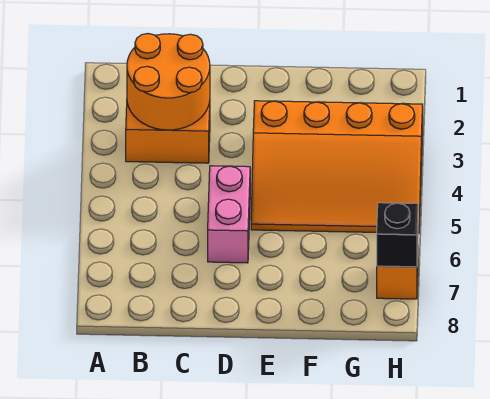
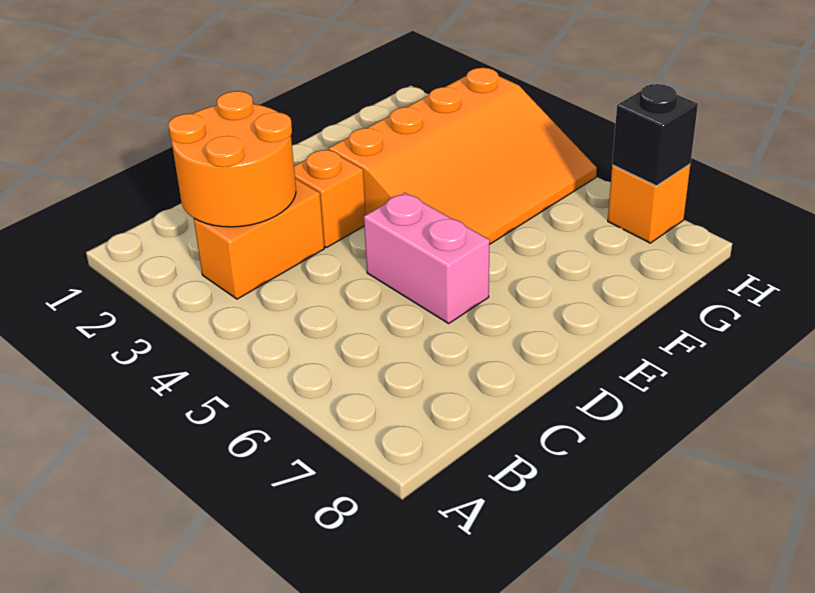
none -> orange 1x1 brick [294,149,366,248]

